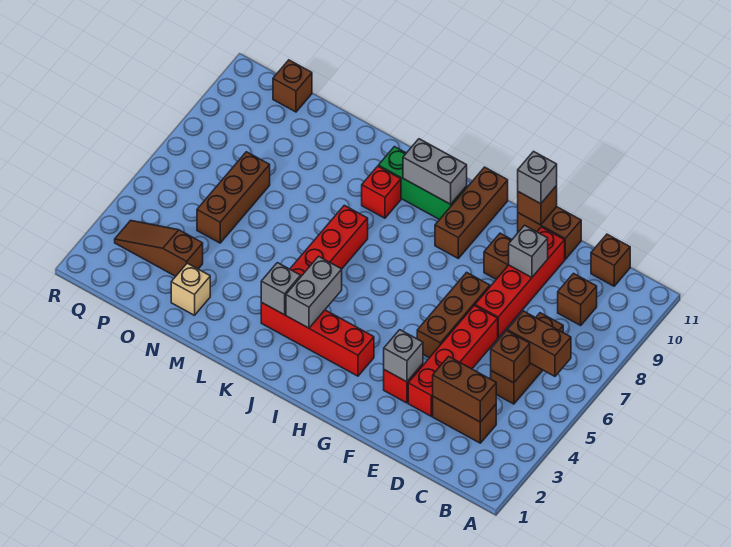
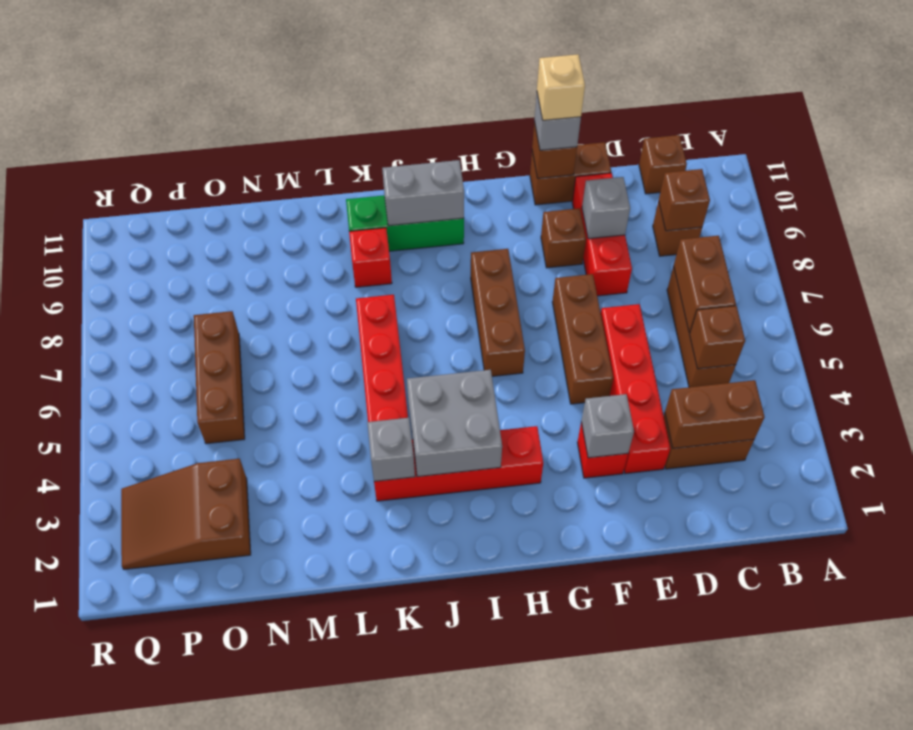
brown 1x2 brick [507,311,571,376] -> brown 1x2 brick turned to [674,236,736,333]
red 1x4 brick [475,227,565,338] -> red 1x3 brick [572,173,632,296]
brown 1x3 brick [435,167,508,258] -> brown 1x3 brick moved to [471,249,525,376]
grey 1x2 brick [286,256,342,328] -> grey 2x2 brick [407,370,502,477]
tan 1x1 brick [171,263,210,315] -> tan 1x1 brick moved to [537,54,585,120]
brown 1x3 slope [115,220,203,276] -> brown 2x3 slope [121,459,251,569]
brown 1x1 brick [273,60,312,112] -> brown 1x1 brick moved to [659,169,710,231]

